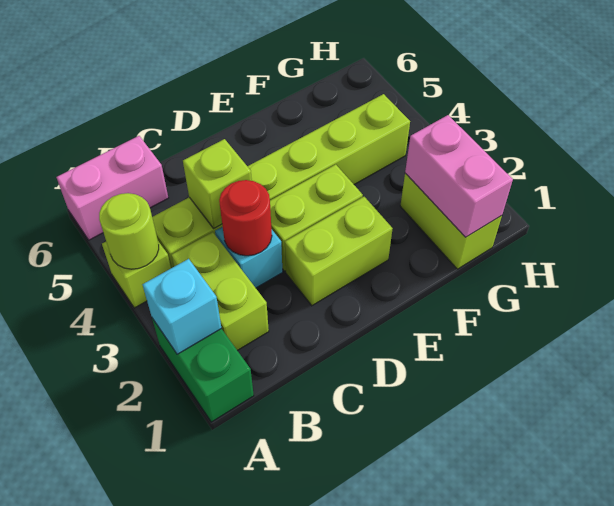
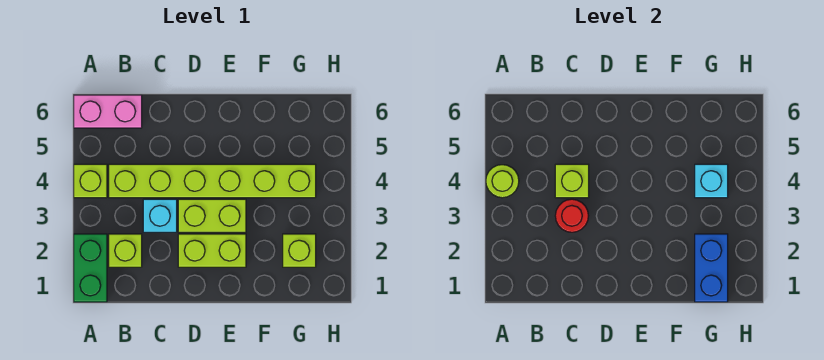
cyan 1x1 brick [142,259,221,354] -> cyan 1x1 brick moved to [695,164,728,198]
lime 1x2 brick [171,232,269,351] -> lime 1x1 brick [109,234,142,267]
lime 1x2 brick [400,173,502,269] -> lime 1x1 brick [283,234,316,267]
pink 1x2 brick [405,115,513,237] -> blue 1x2 brick [695,234,728,302]

